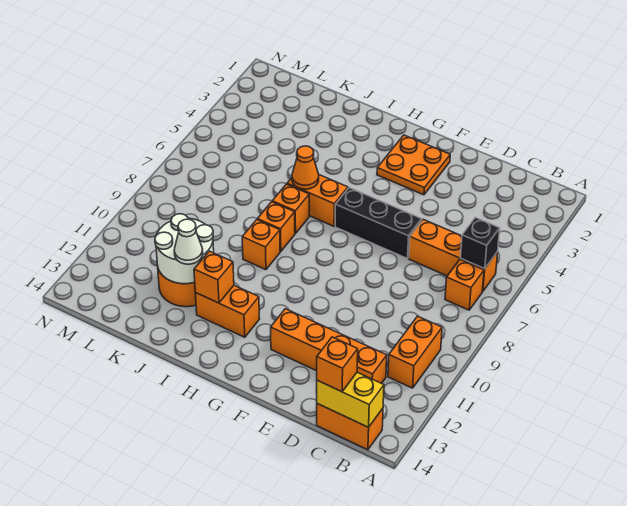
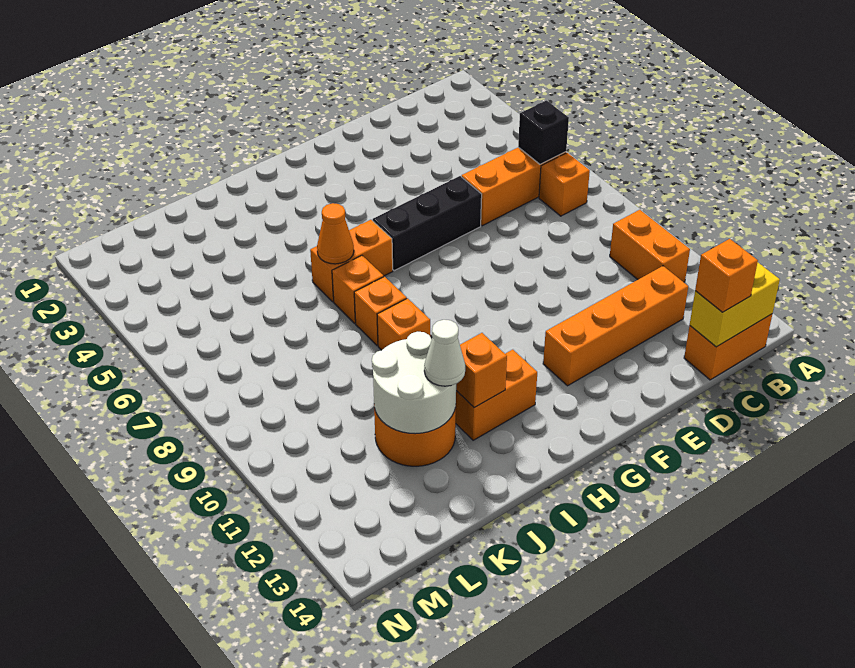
orange 2x2 plate [377,135,450,195] -> none

